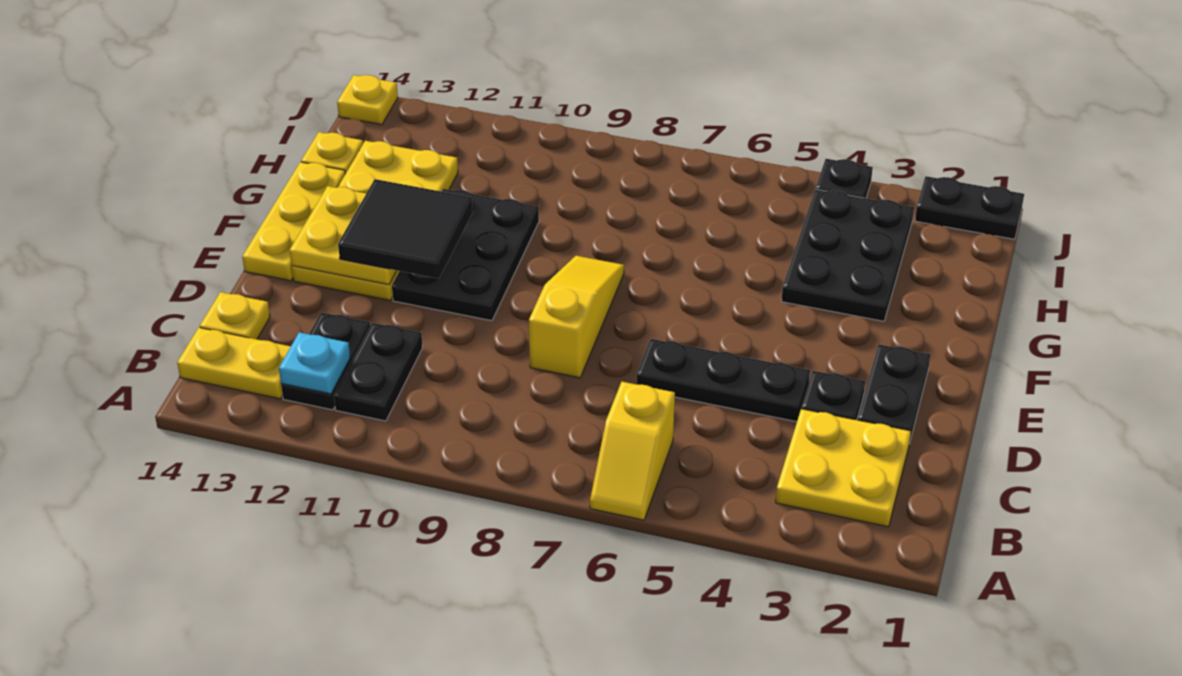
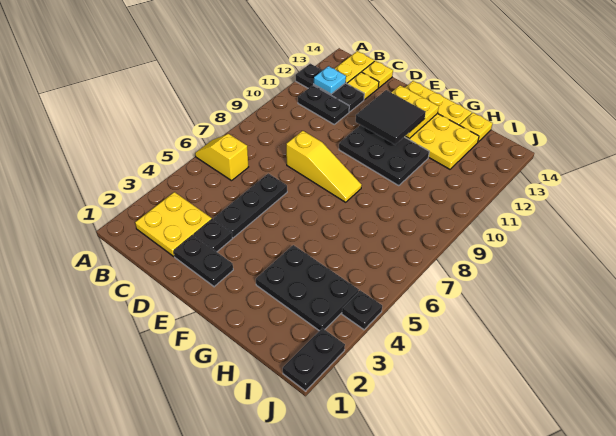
black 1x2 plate [281,312,370,410] -> black 1x3 plate [296,64,364,112]
yellow 1x1 plate [337,75,398,125] -> yellow 1x1 plate moved to [347,72,379,100]

